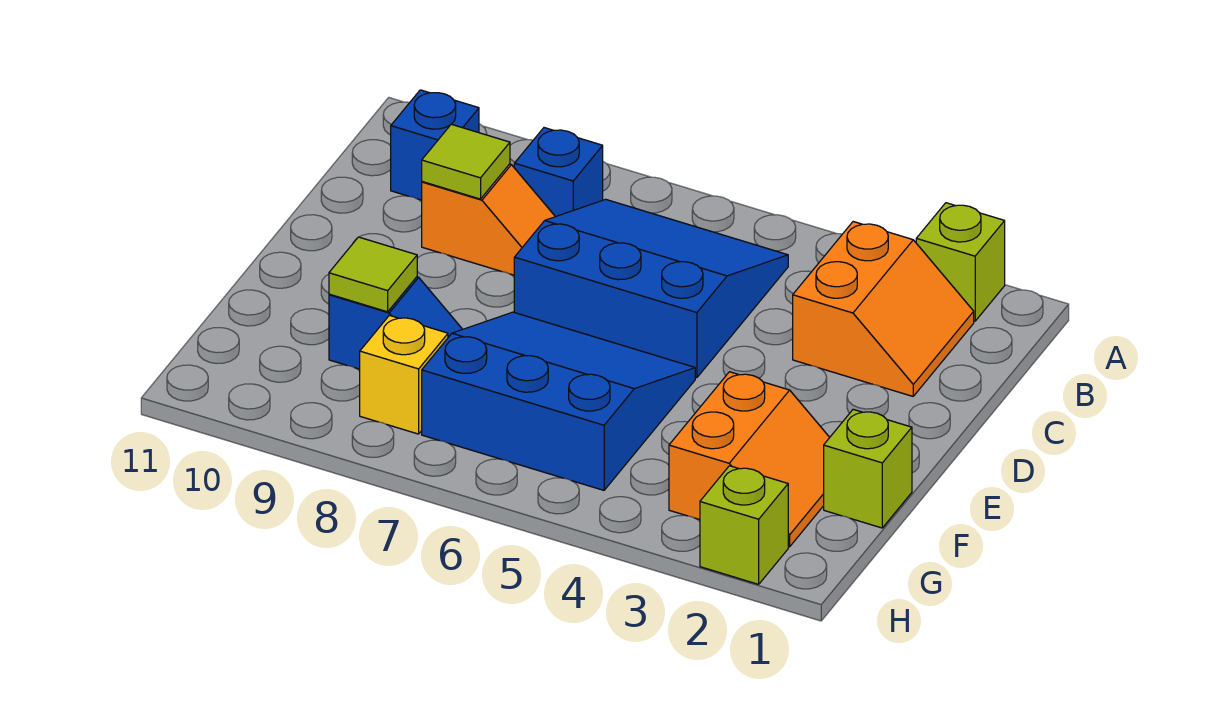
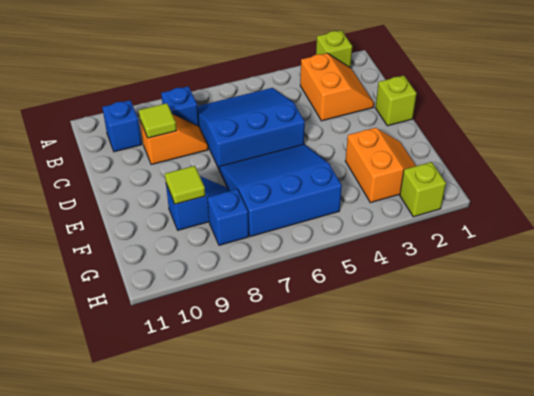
lime 1x1 brick [824,409,912,528] -> lime 1x1 brick moved to [375,76,417,126]
yellow 1x1 brick [360,315,448,434] -> blue 1x1 brick [207,189,249,245]

